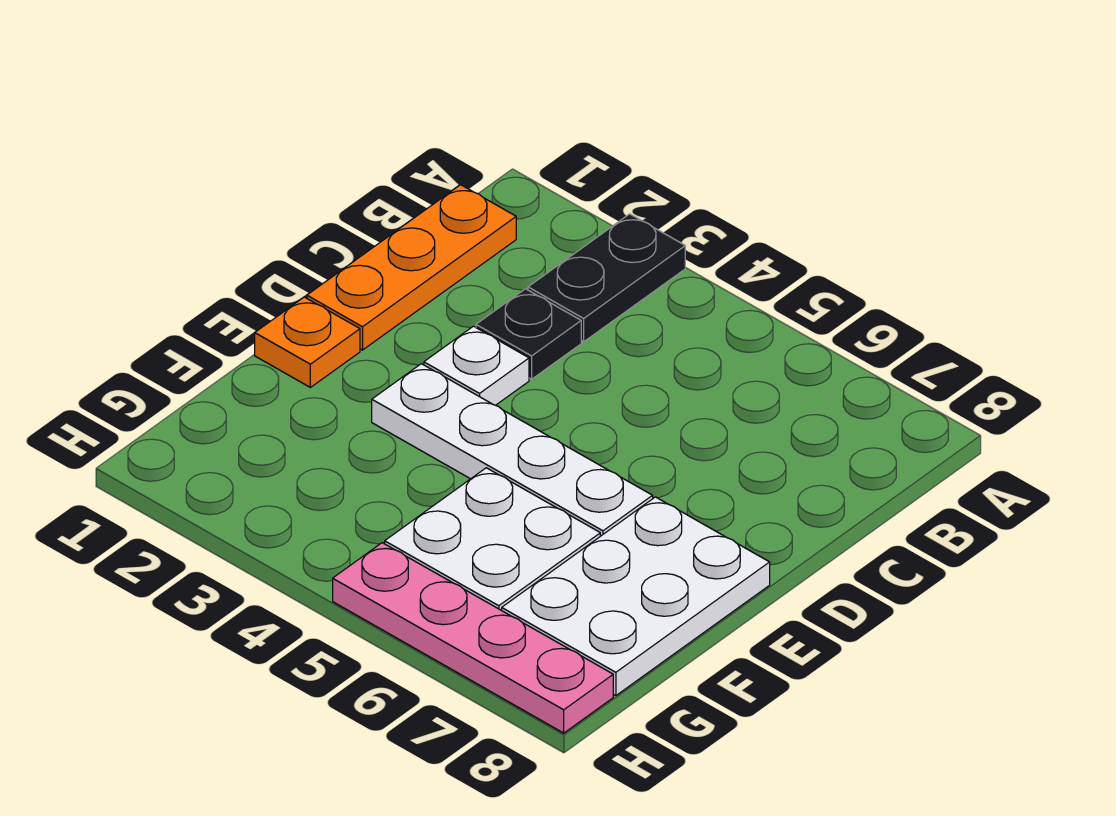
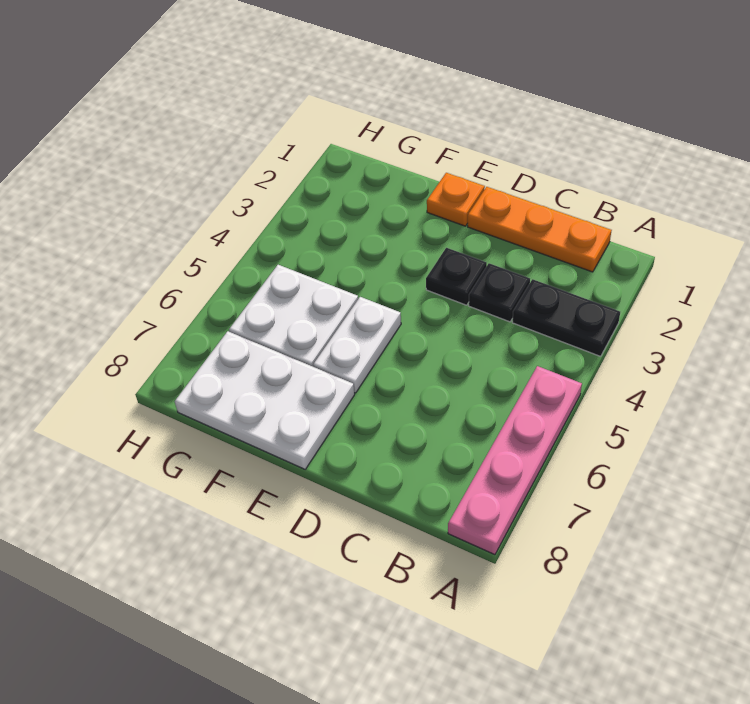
white 1x1 plate [424,326,529,405] -> black 1x1 plate [426,248,487,305]
white 1x4 plate [372,364,653,536] -> white 1x2 plate [313,297,401,393]
pink 1x4 plate [333,543,613,733] -> pink 1x4 plate moved to [448,366,582,555]

